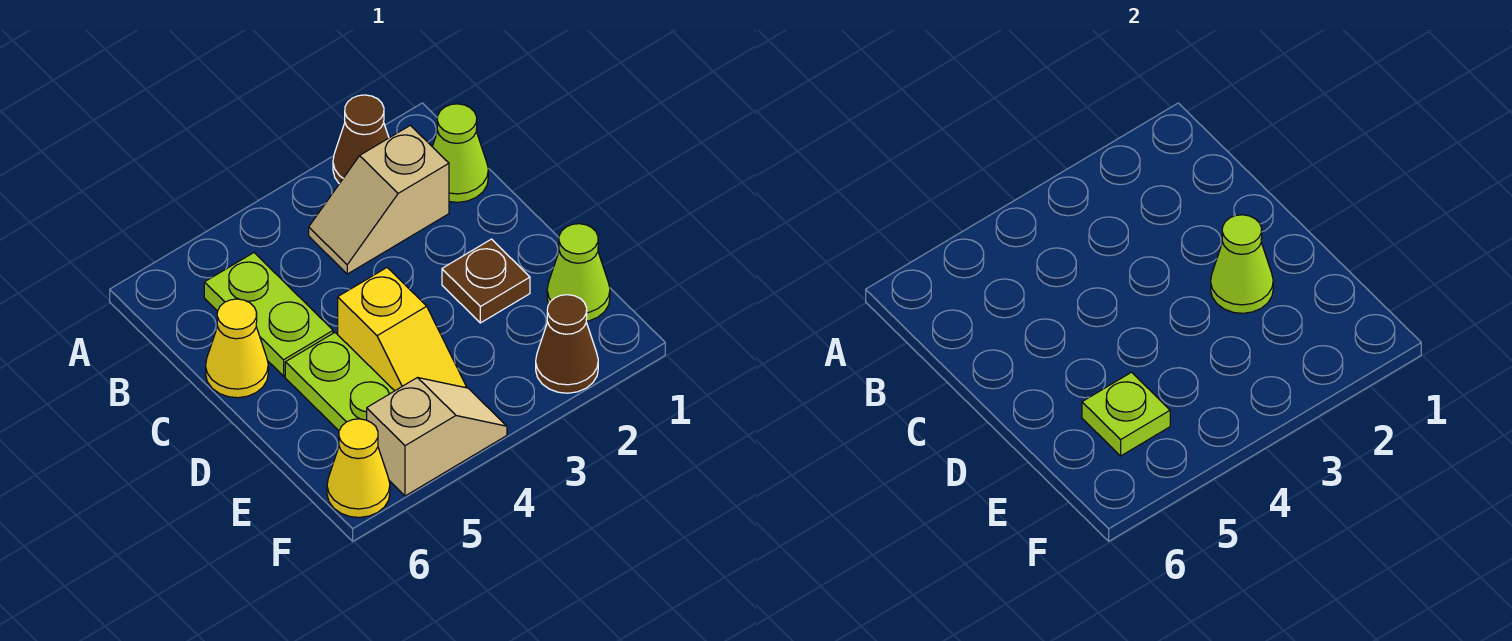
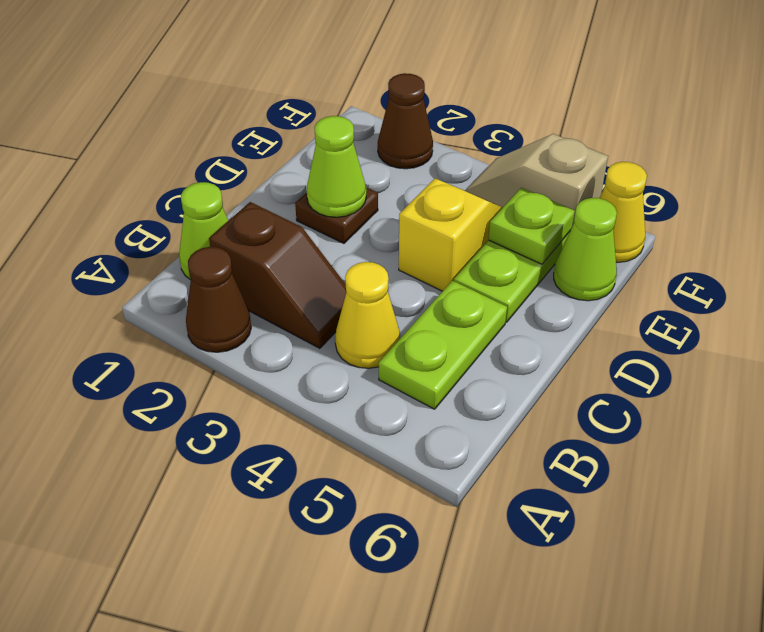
tan 1x2 slope [309,125,449,274] -> brown 1x2 slope [209,202,346,348]
yellow 1x1 cone [206,299,268,398] -> yellow 1x1 cone moved to [335,262,400,368]
lime 1x1 cone [547,224,610,321] -> lime 1x1 cone moved to [554,198,617,301]

